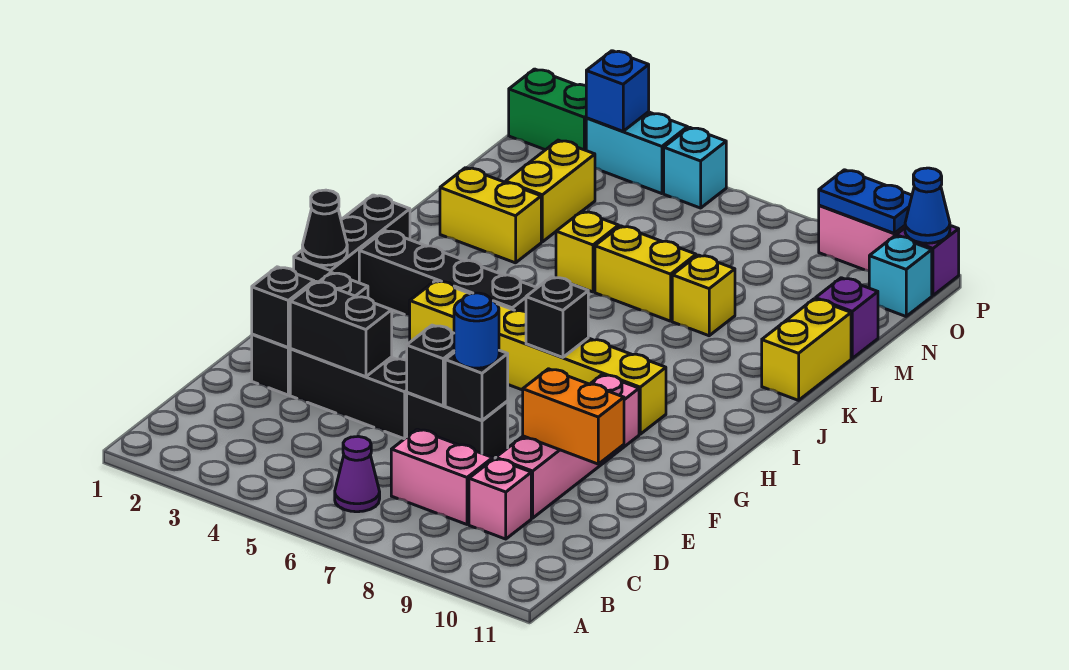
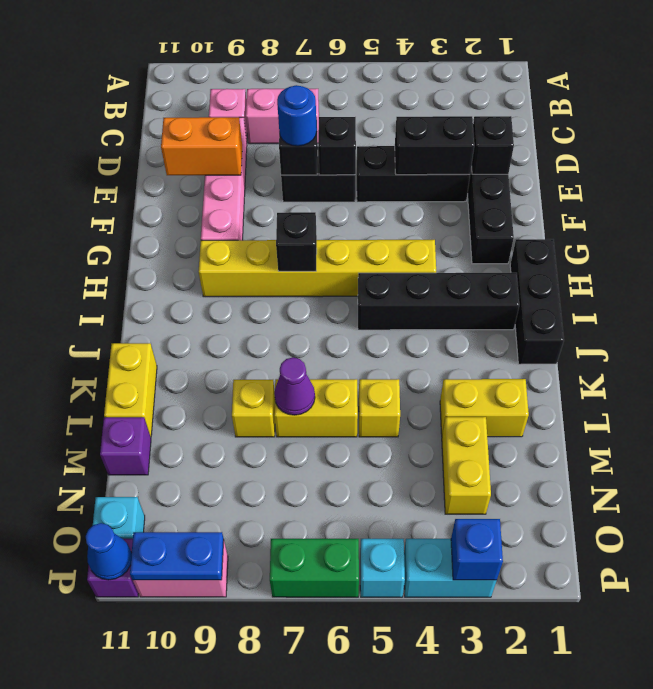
purple 1x1 cone [335,436,380,512] -> purple 1x1 cone moved to [274,357,315,415]
black 1x1 cone [302,190,347,265] -> none
green 1x2 brick [509,69,586,150] -> green 1x2 brick moved to [270,538,359,597]

